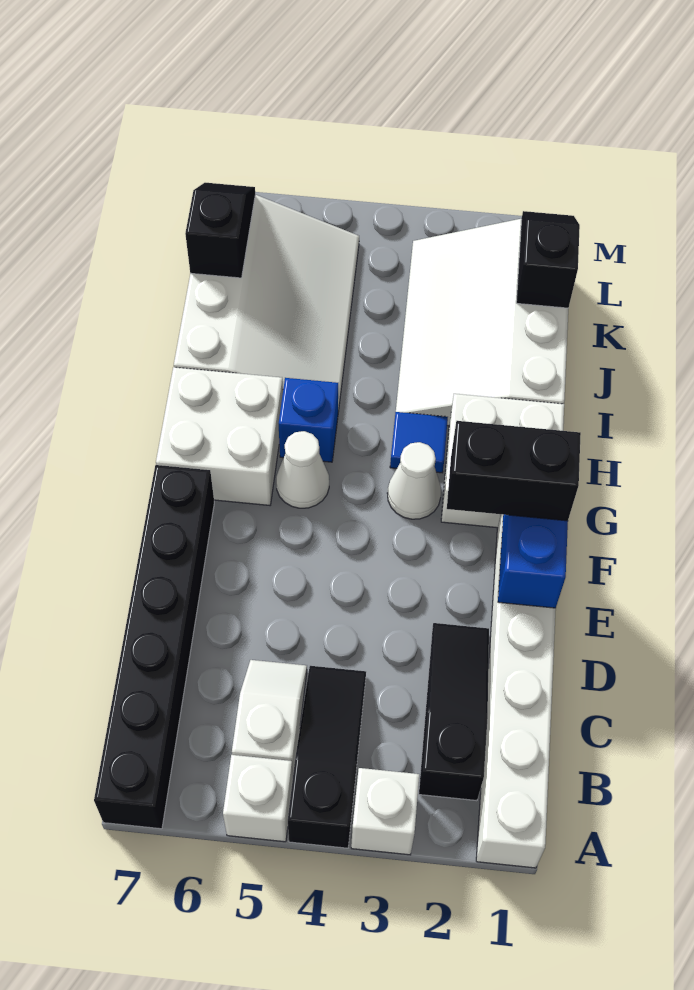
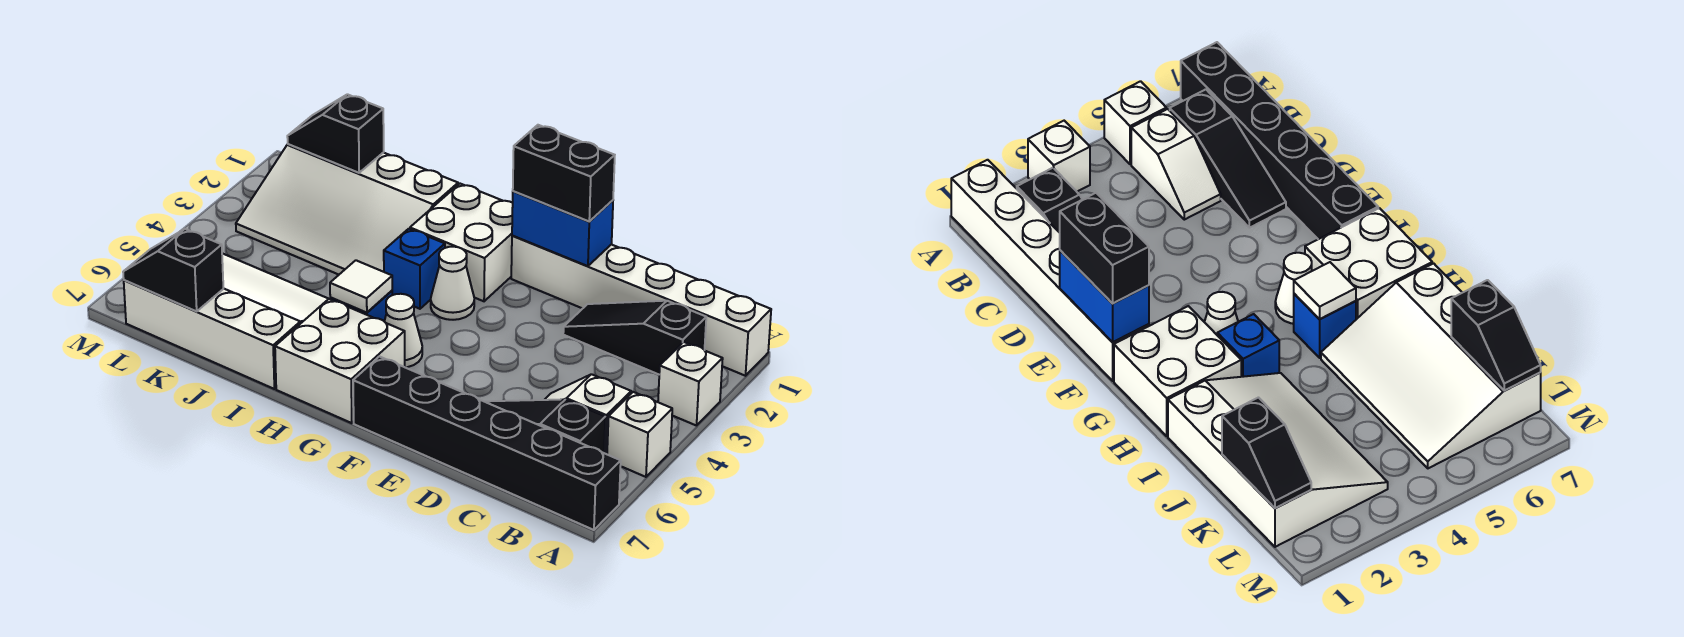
black 1x3 slope [288,666,366,848] -> black 1x3 slope moved to [485,399,605,453]
black 1x2 brick [447,421,581,521] -> black 1x2 brick turned to [513,125,615,222]
blue 1x1 tile [390,412,448,473] -> blue 1x1 brick [384,229,445,309]
none -> white 1x1 tile [330,260,392,313]

